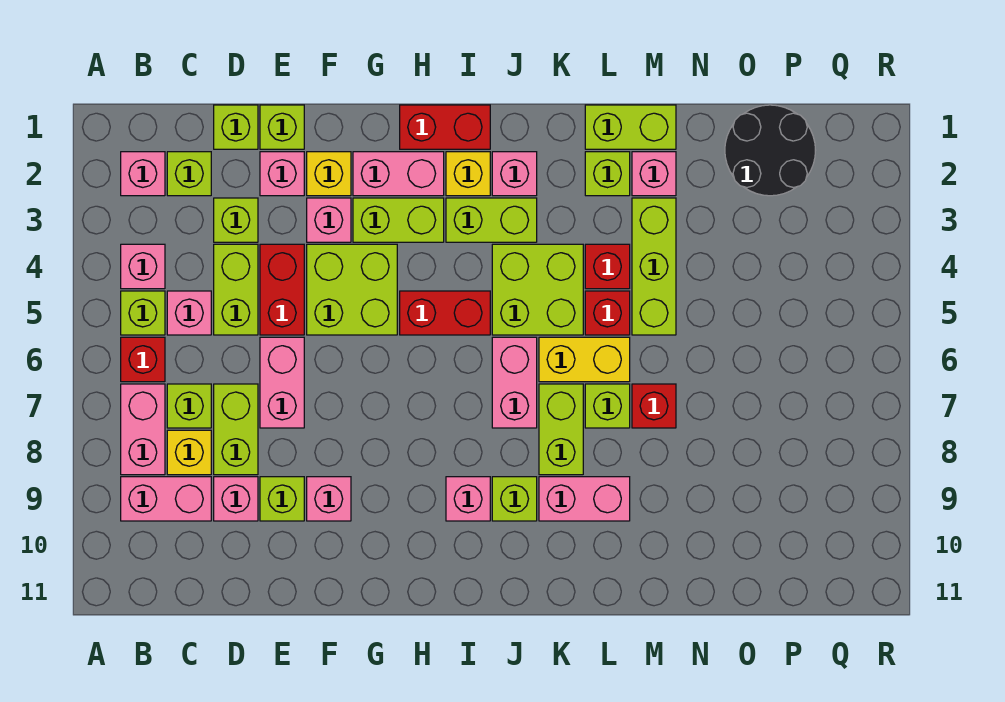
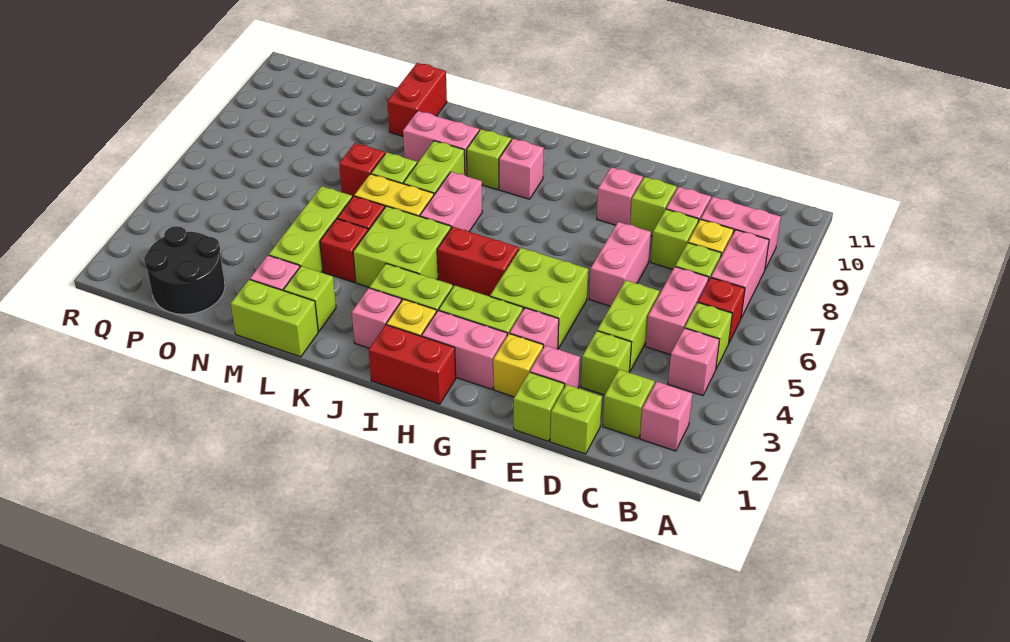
pink 1x1 brick [167,291,211,335] -> pink 1x2 brick [646,267,709,355]
lime 1x2 brick [214,384,258,475] -> lime 1x1 brick [651,209,699,269]
red 1x2 brick [260,244,304,335] -> red 1x2 brick moved to [387,63,447,136]

